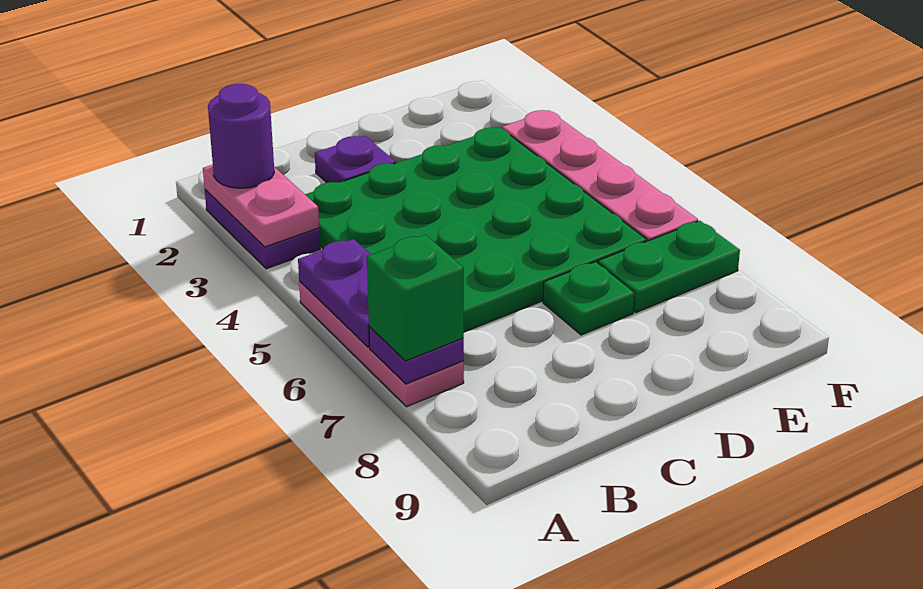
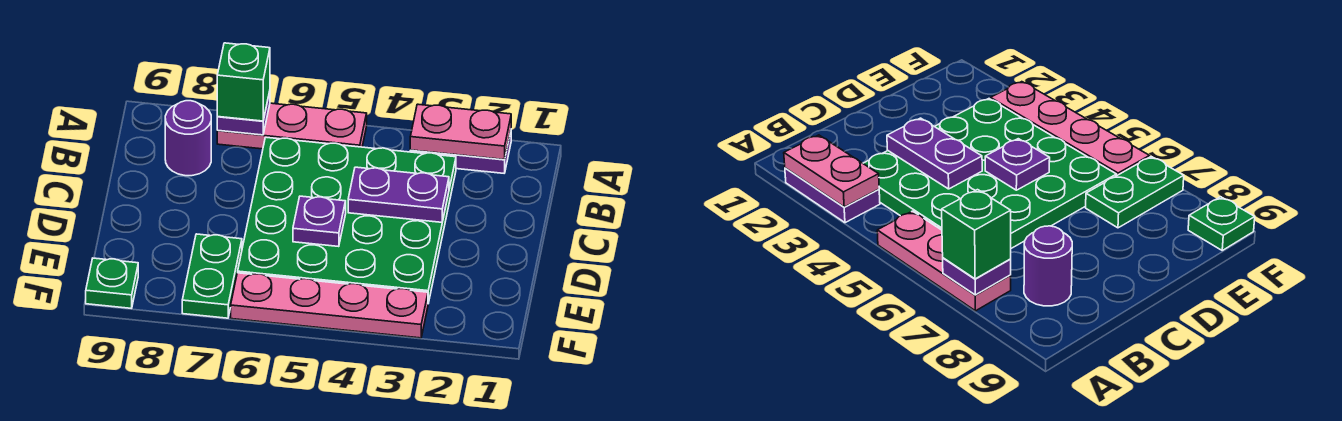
purple 1x1 round brick [208,84,274,188] -> purple 1x1 round brick moved to [165,101,211,176]
purple 1x2 plate [298,239,371,347] -> purple 1x2 plate moved to [348,167,449,222]
purple 1x1 plate [315,136,396,183] -> purple 1x1 plate moved to [293,196,346,247]
green 1x1 plate [543,262,634,335] -> green 1x1 plate moved to [86,258,138,308]

